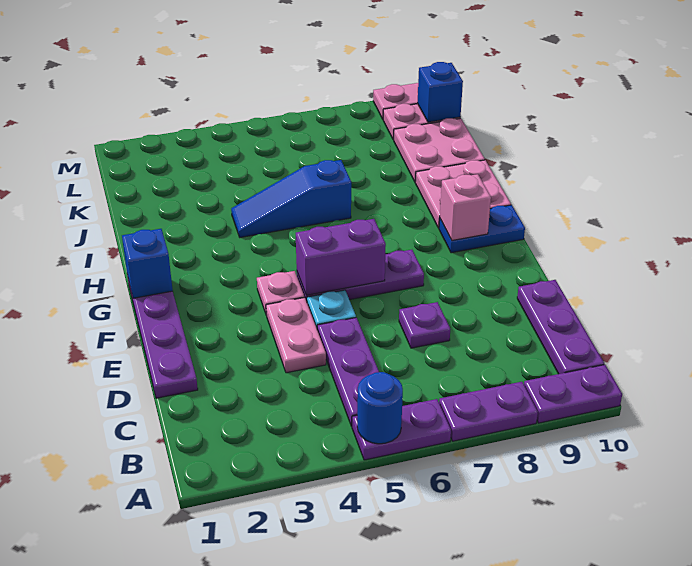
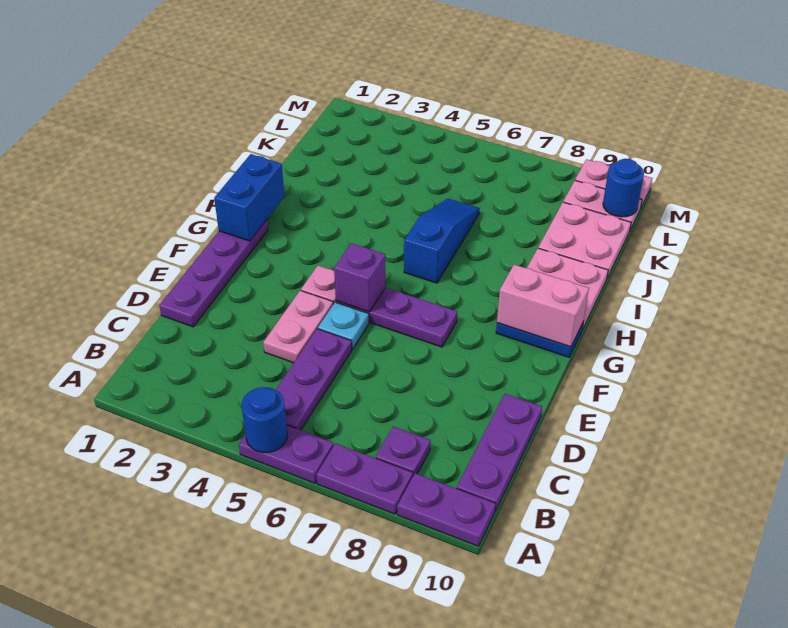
purple 1x1 plate [399,302,450,348] -> purple 1x1 plate moved to [376,427,431,476]
purple 1x2 brick [296,219,386,295] -> purple 1x1 brick [334,243,386,312]
blue 1x1 brick [122,229,173,298] -> blue 1x2 brick [214,154,284,241]
pink 1x1 brick [440,174,491,241] -> pink 1x2 brick [497,265,589,347]
blue 1x3 slope [231,160,351,237] -> blue 1x3 slope turned to [404,199,480,283]
blue 1x1 brick [418,62,463,122] -> blue 1x1 round brick [603,159,644,217]

